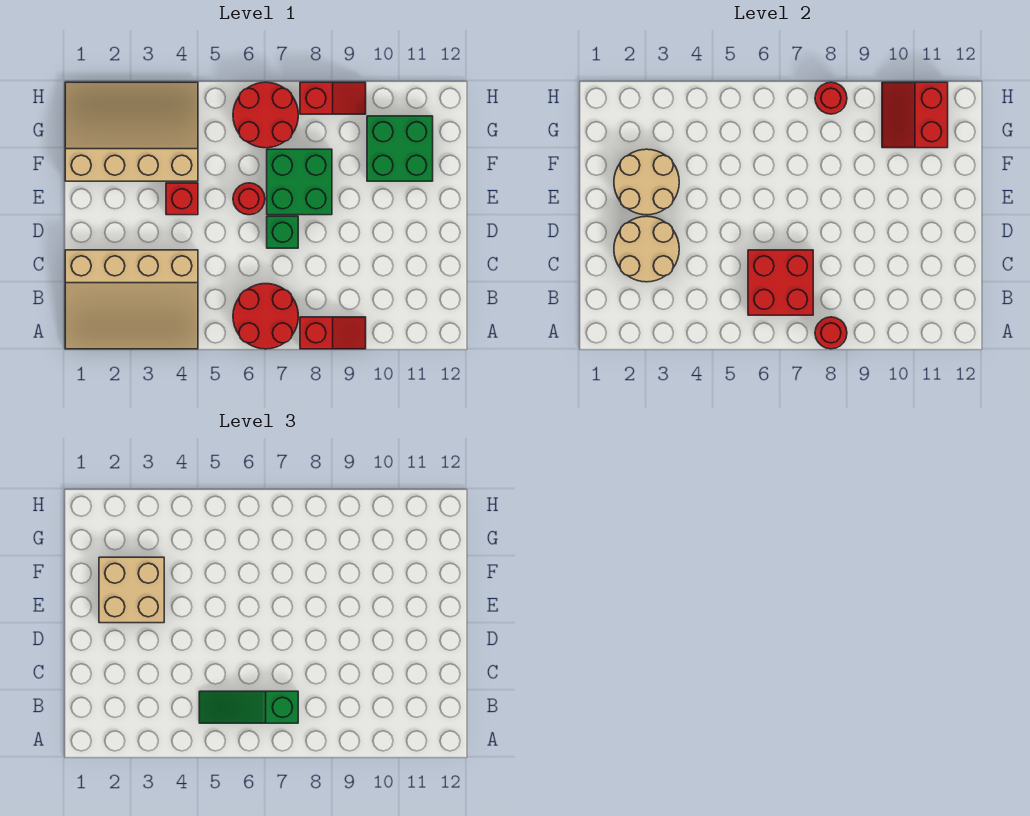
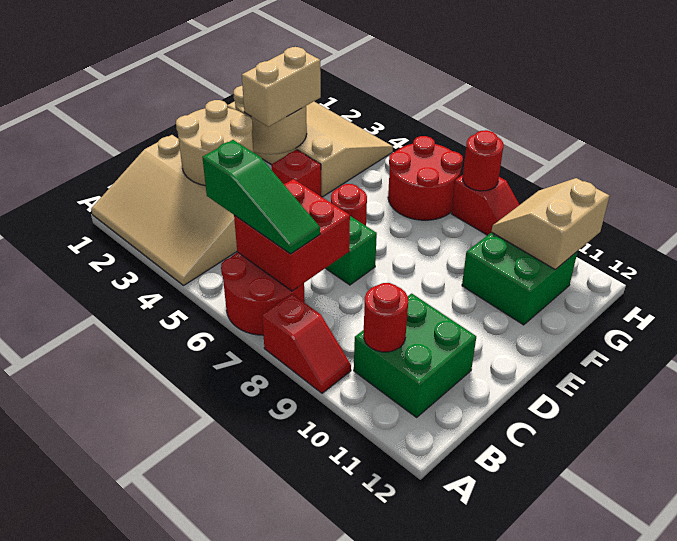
red 1x1 round brick [815,317,847,349] -> red 1x1 round brick moved to [364,283,408,352]
green 1x3 slope [199,691,298,723] -> green 1x3 slope turned to [202,140,320,254]
tan 2x2 brick [99,557,164,623] -> tan 1x2 brick [242,47,321,127]
green 2x2 brick [267,149,332,215] -> green 2x2 brick moved to [354,293,476,417]
red 2x2 slope [882,82,948,148] -> tan 2x2 slope [492,178,609,270]

